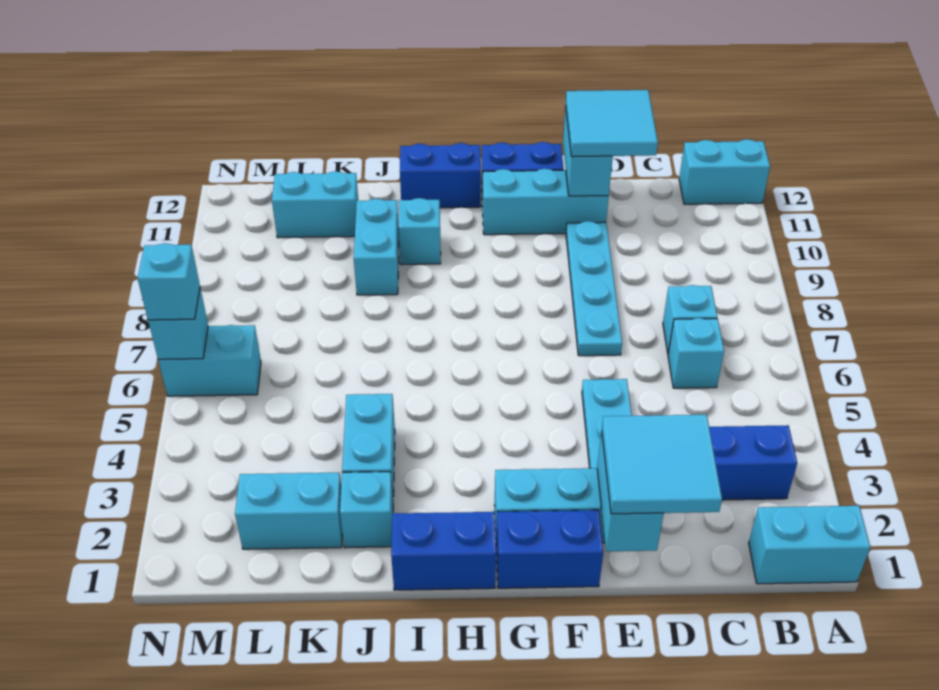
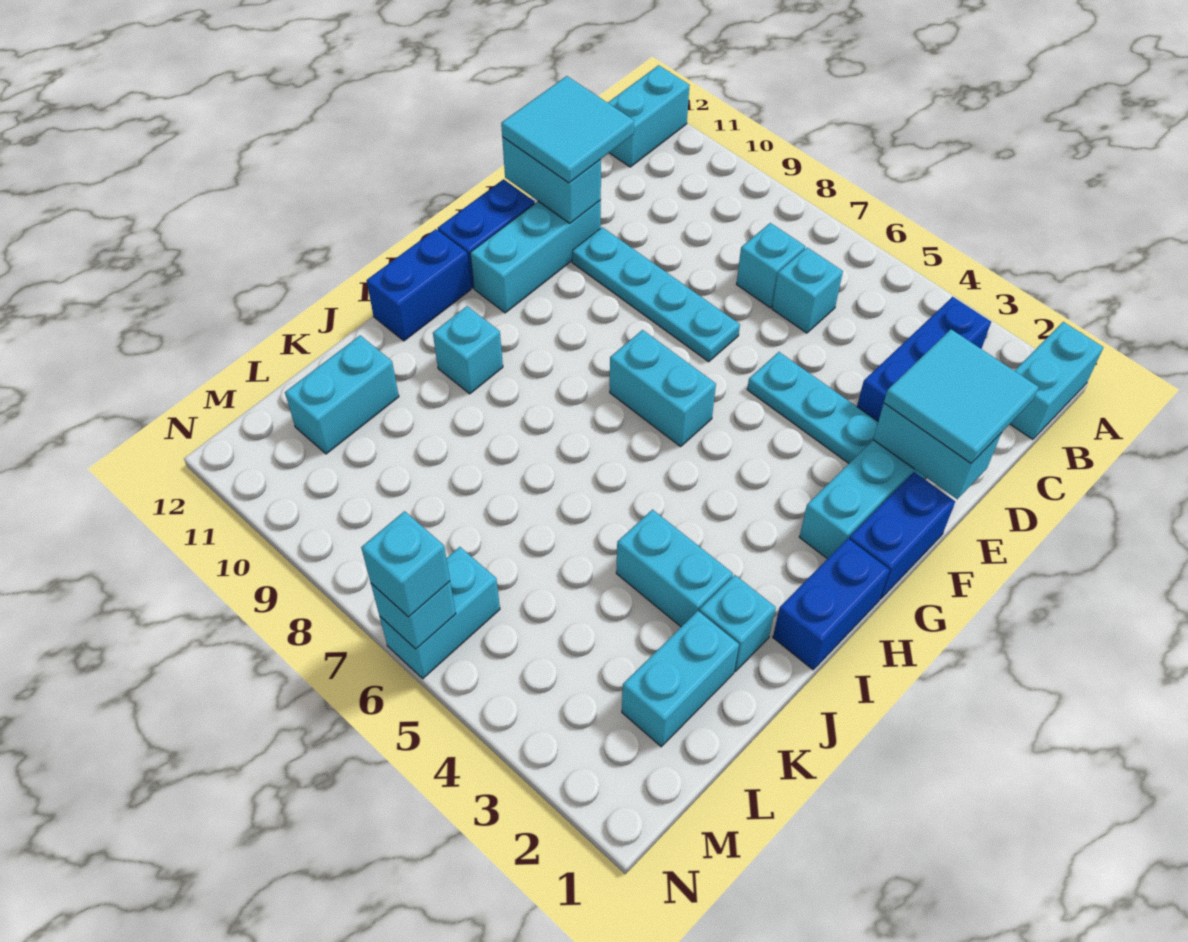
cyan 1x2 brick [354,199,399,295] -> cyan 1x2 brick moved to [610,330,716,447]

